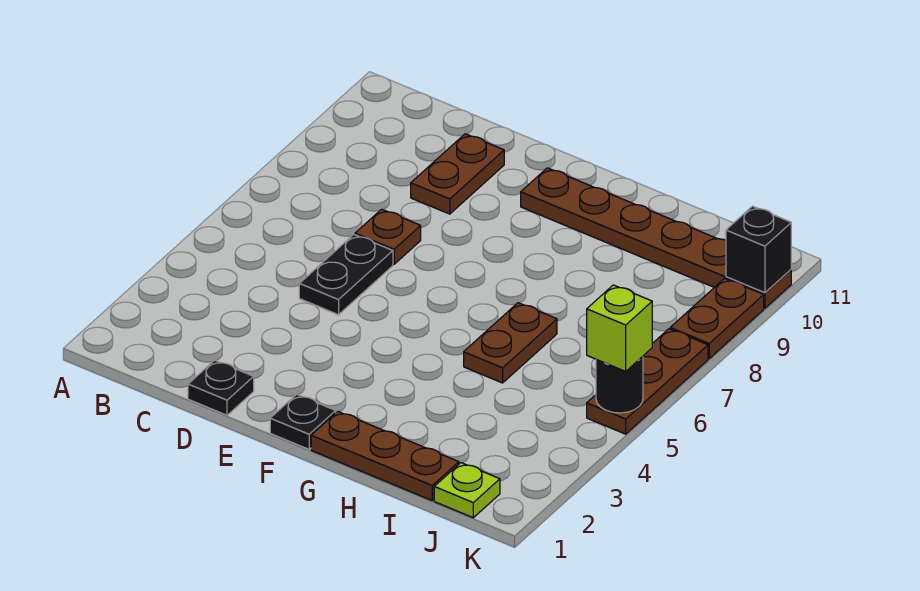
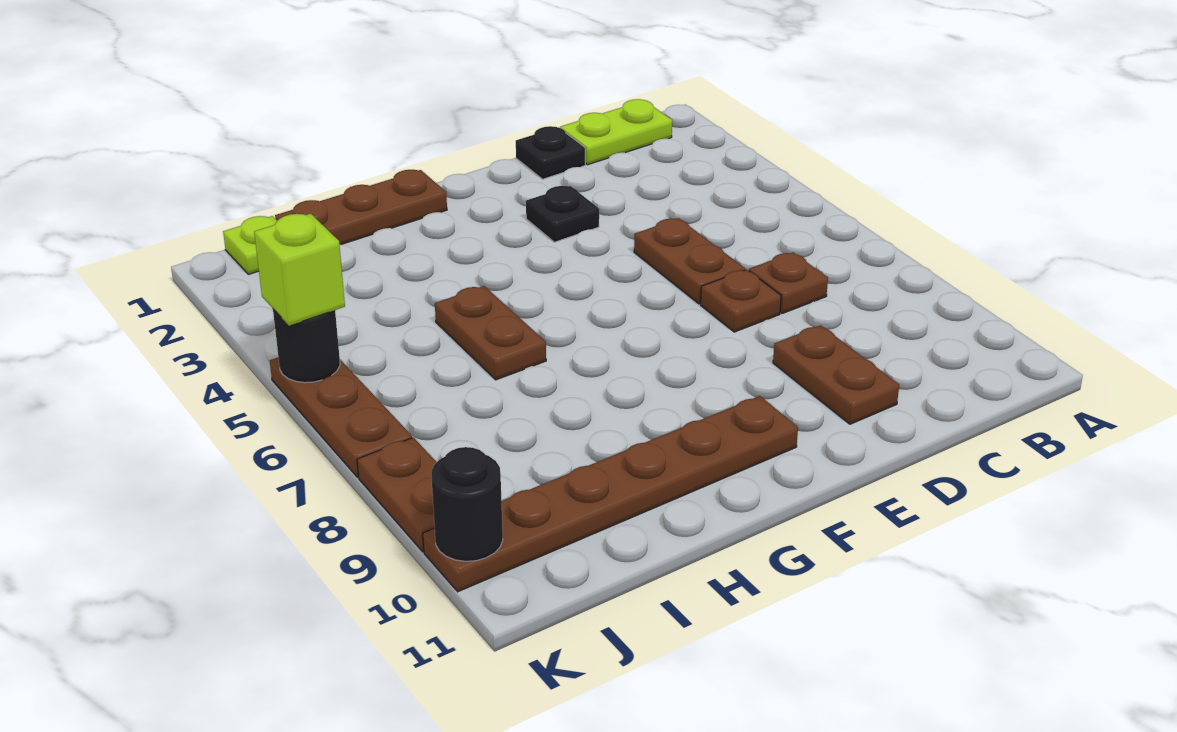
none -> lime 1x2 plate [560,99,672,165]
none -> brown 1x1 plate [749,252,828,314]
black 1x2 plate [299,235,393,315] -> brown 1x2 plate [634,218,745,304]
black 1x1 plate [270,394,336,449] -> black 1x1 plate moved to [526,186,599,242]
black 1x1 brick [726,206,791,293] -> black 1x1 round brick [431,447,503,561]

